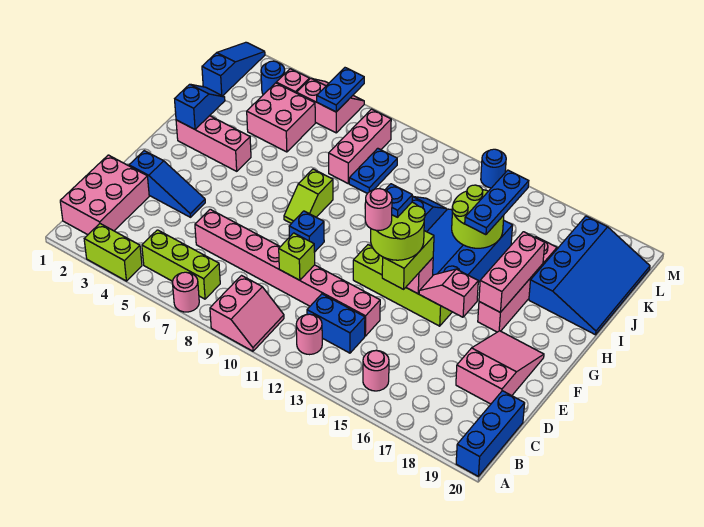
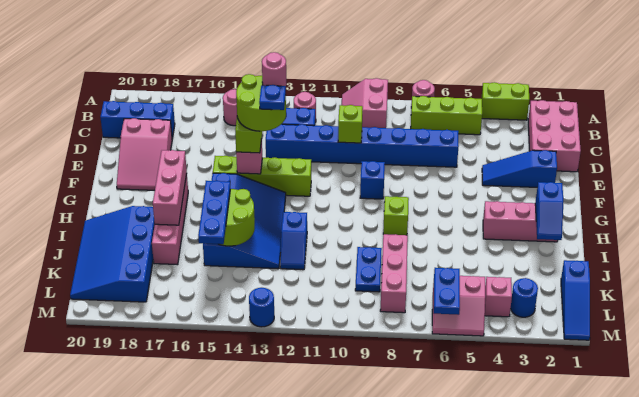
blue 1x3 brick [456,391,525,476] -> blue 1x3 brick turned to [100,101,175,139]
pink 1x8 brick [195,209,380,336] -> blue 1x8 brick [266,124,459,167]
pink 1x2 slope [419,269,478,317] -> none
pink 2x2 brick [247,83,315,152] -> none

